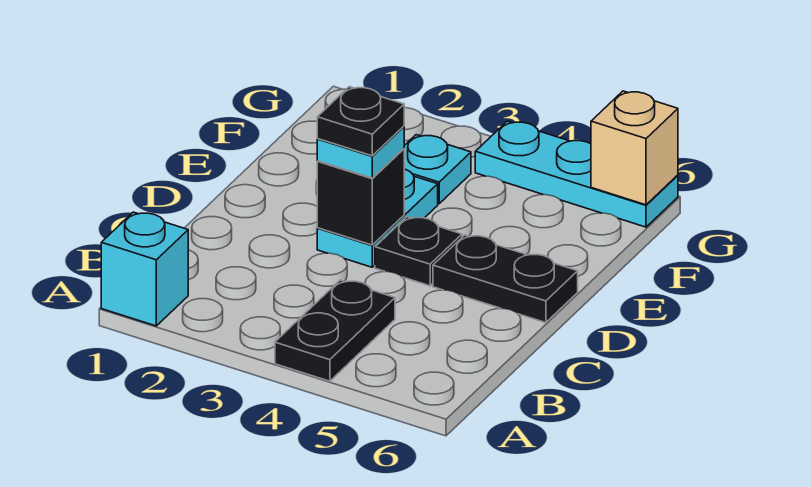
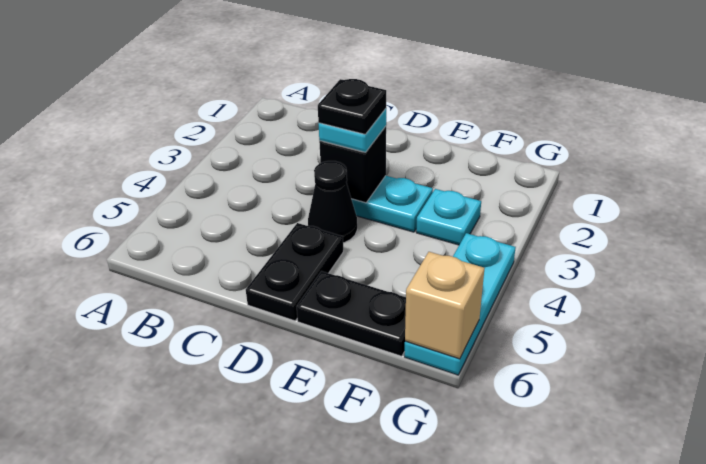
cyan 1x1 brick [101,212,188,326] -> none
black 1x2 plate [275,280,395,381] -> black 1x2 plate moved to [297,271,406,356]
black 1x1 plate [375,217,462,286] -> black 1x1 cone [308,161,357,243]

